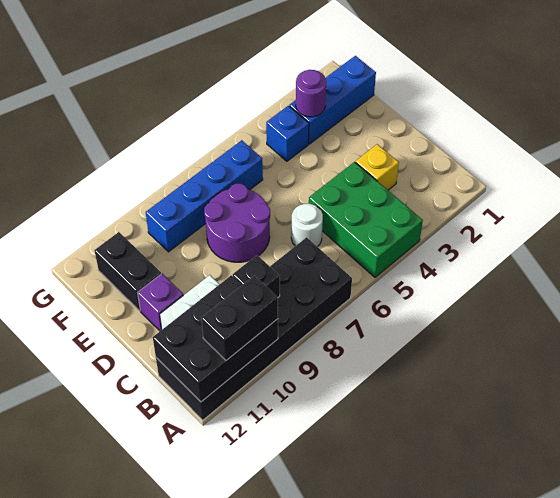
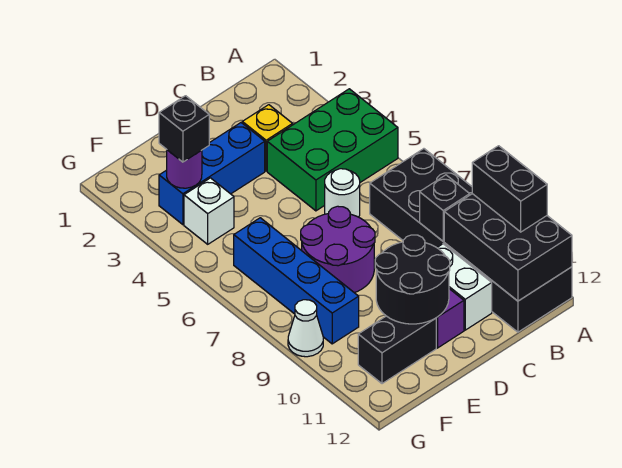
none -> black 2x2 round brick [375,235,450,324]
blue 1x3 brick [289,56,376,144] -> blue 1x3 brick turned to [159,123,265,225]
none -> black 1x1 brick [159,96,209,162]
blue 1x1 brick [266,106,309,161] -> white 1x1 brick [184,178,234,244]
none -> white 1x1 cone [288,300,323,357]

